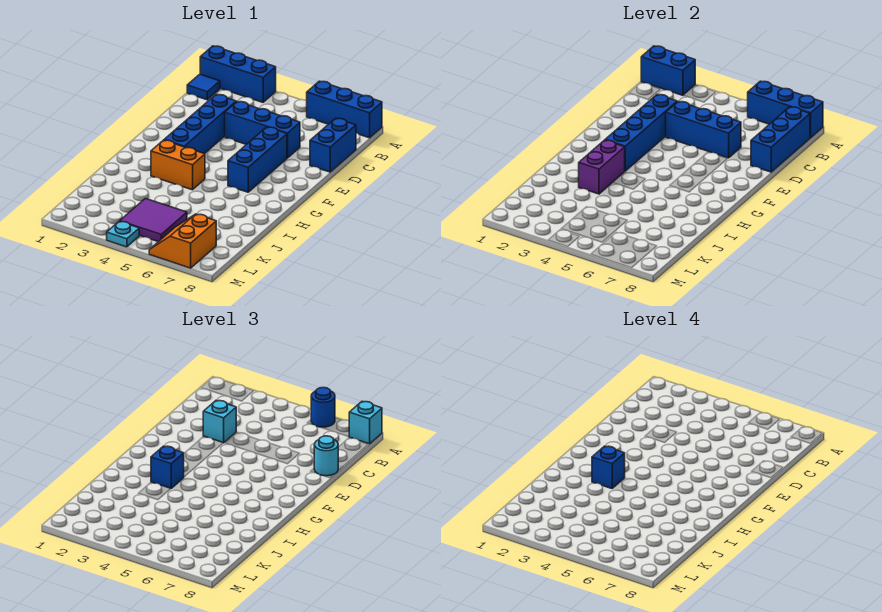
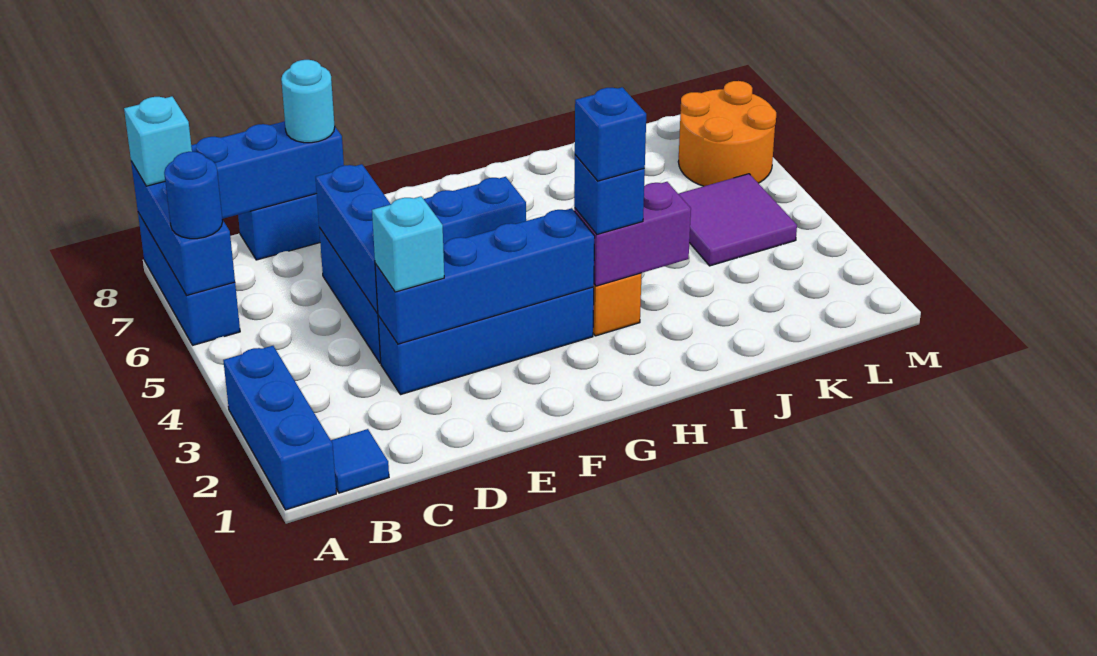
blue 1x2 brick [641,46,695,95] -> none
orange 2x2 slope [149,214,216,268] -> orange 2x2 round brick [678,81,776,186]
cyan 1x1 plate [107,221,139,247] -> none

